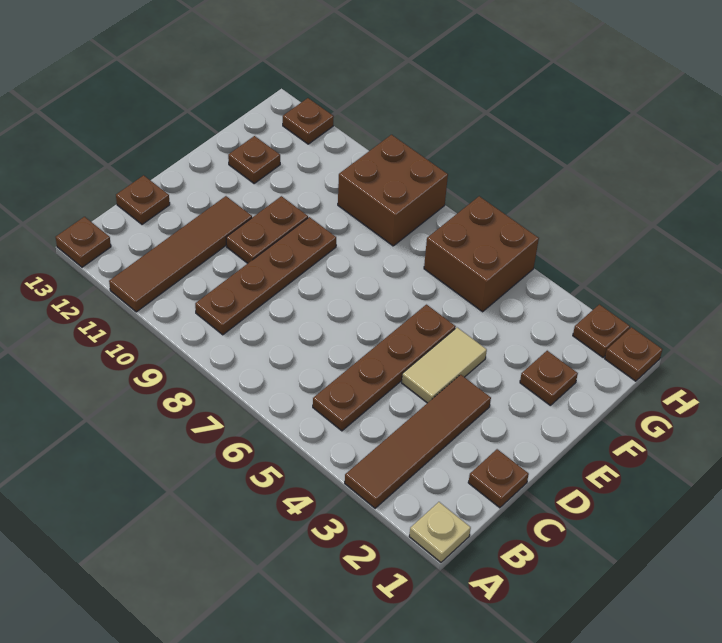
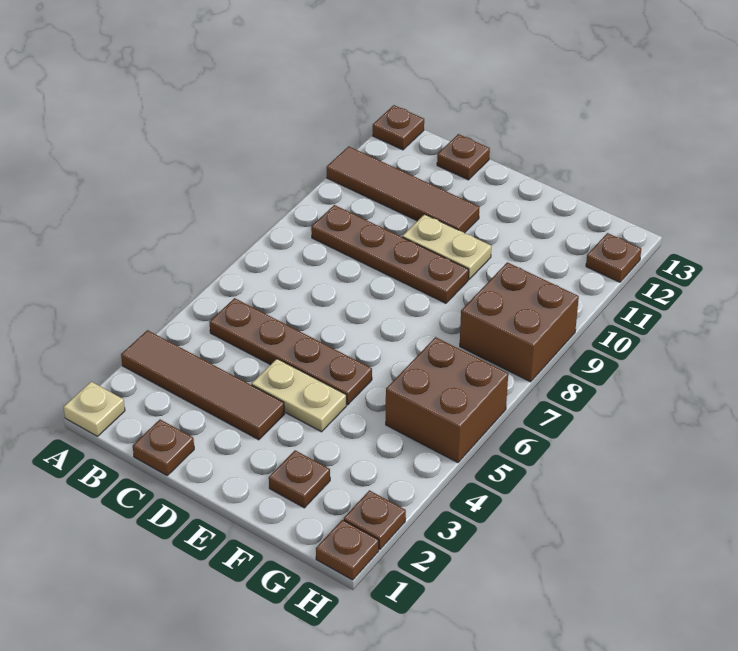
tan 1x2 tile [402,328,487,403] -> tan 1x2 plate [252,359,346,432]
brown 1x2 plate [226,196,308,263] -> tan 1x2 plate [402,214,491,279]
brown 1x1 plate [228,136,280,183] -> none

